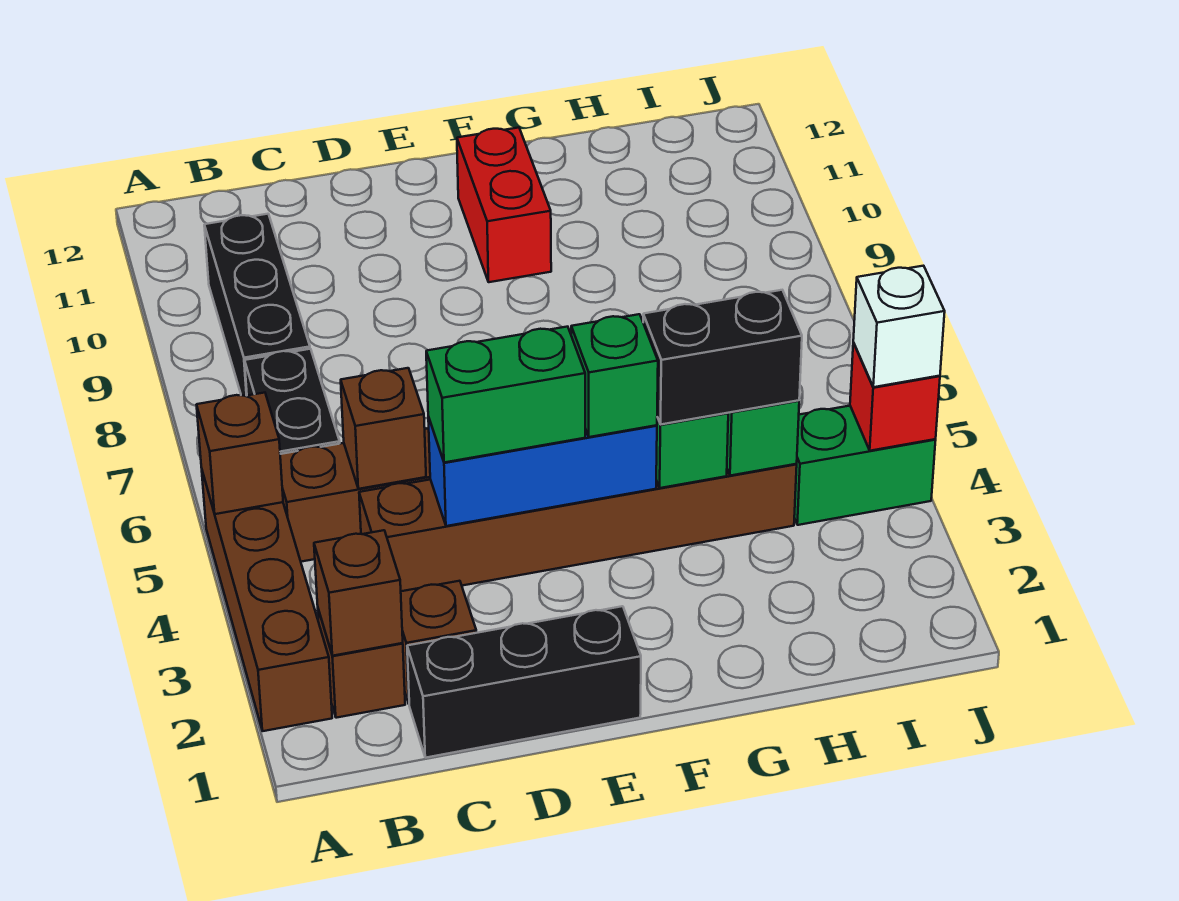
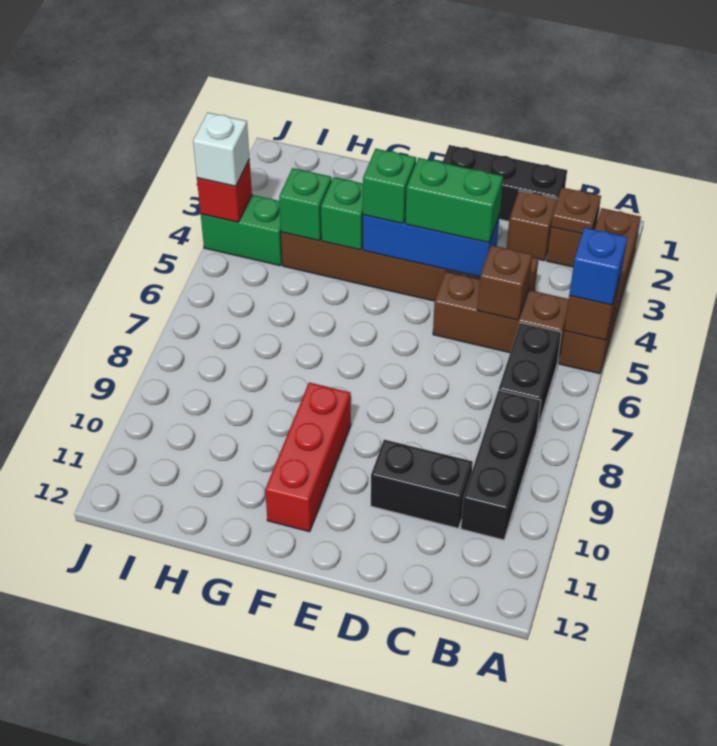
none -> blue 1x1 brick [569,228,627,305]
brown 1x1 brick [314,530,403,656] -> brown 1x1 plate [551,187,601,234]
red 1x2 brick [457,128,551,282] -> red 1x3 brick [265,383,351,532]
black 1x2 brick [643,290,802,425] -> black 1x2 brick moved to [371,440,473,528]

